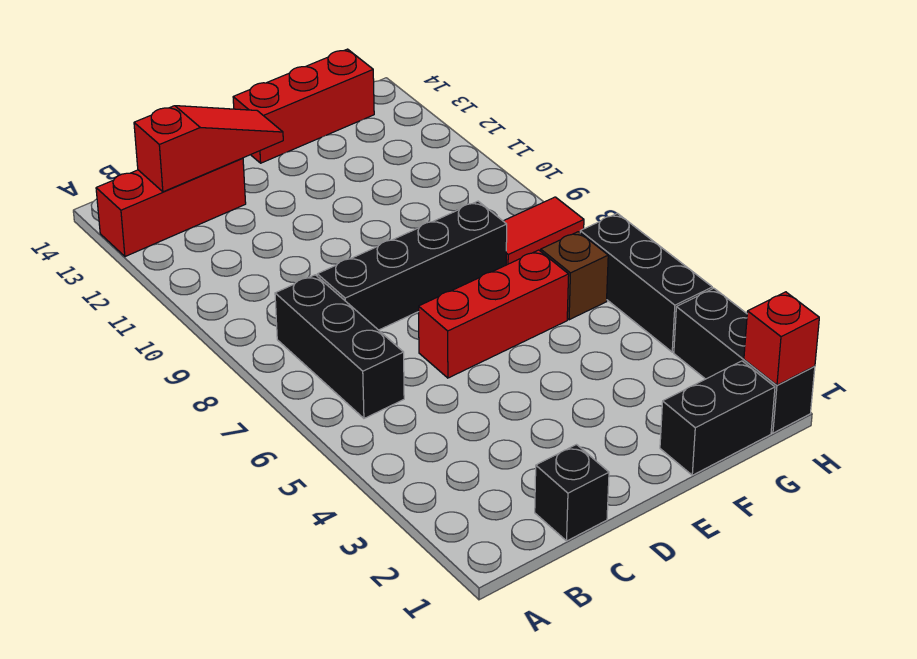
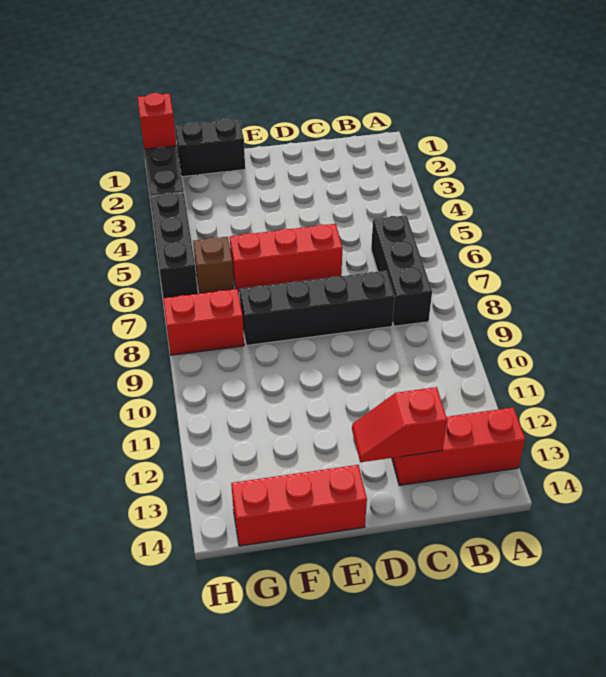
red 1x3 slope [134,106,283,192] -> red 1x2 slope [352,387,447,462]
black 1x1 brick [535,445,609,541] -> none
red 1x2 tile [504,197,584,265] -> red 1x2 brick [163,289,244,355]

